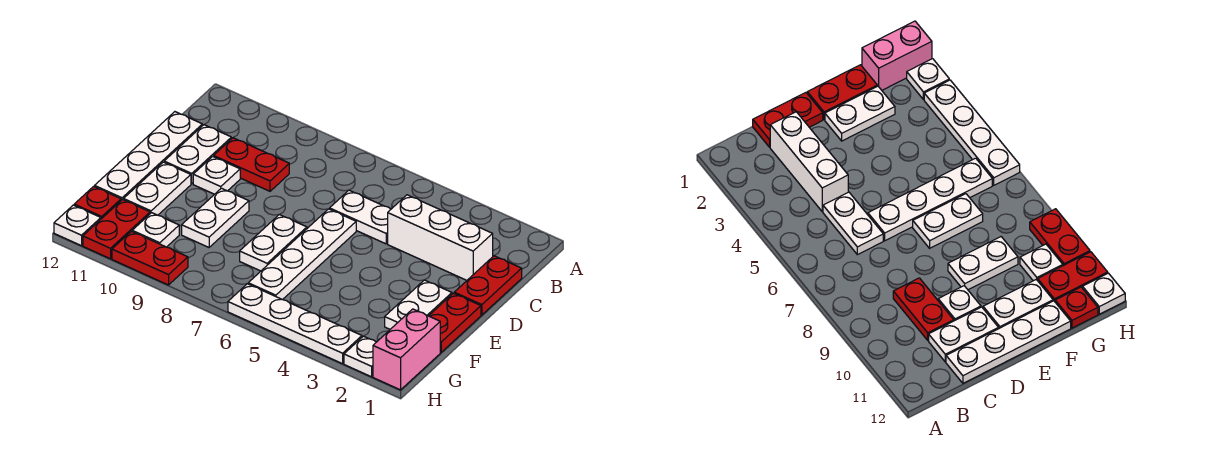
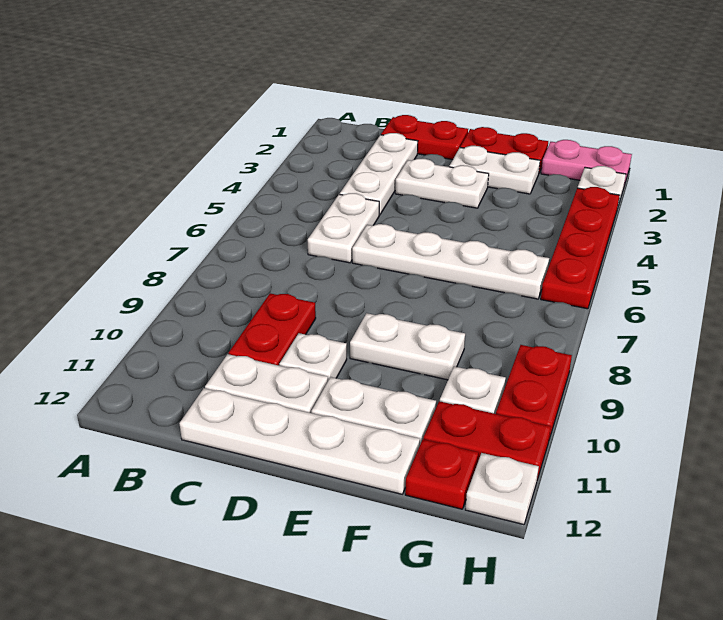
white 1x3 brick [388,195,493,280] -> white 1x3 plate [340,133,418,215]
white 1x2 plate [240,215,307,271] -> white 1x2 plate moved to [395,159,489,208]
pink 1x2 brick [373,309,440,390] -> pink 1x2 plate [541,140,632,185]
white 1x4 plate [228,284,362,364] -> red 1x4 plate [541,187,620,309]

